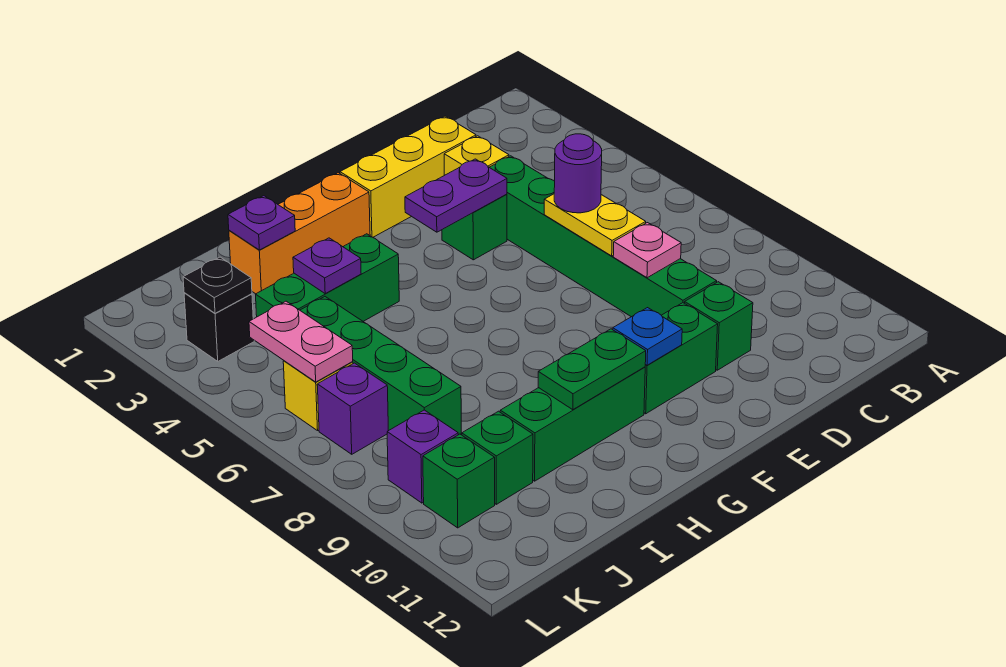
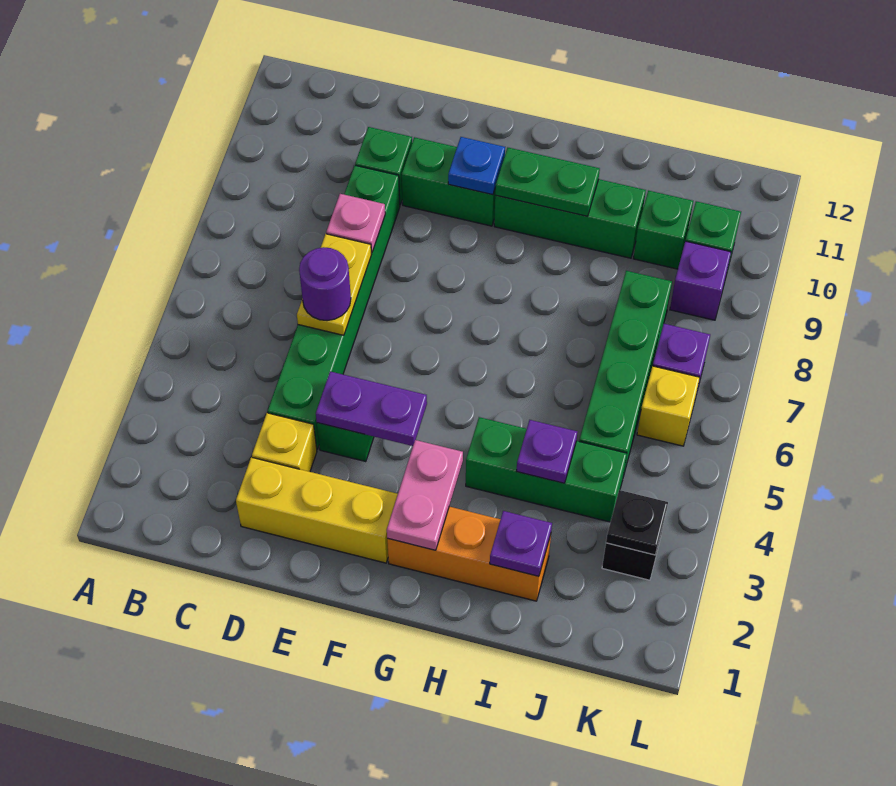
pink 1x2 plate [249,301,353,382] -> pink 1x2 plate moved to [387,440,463,550]

